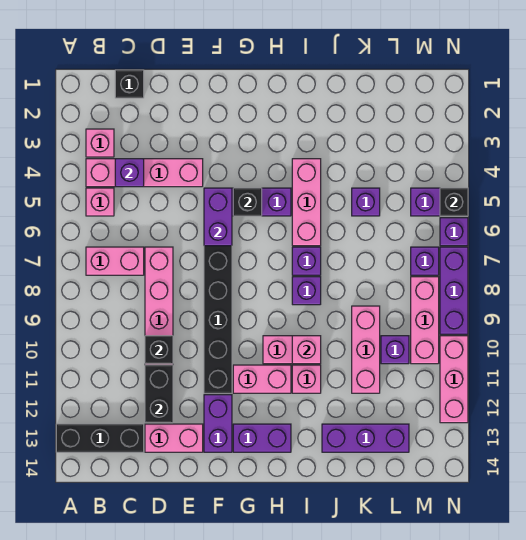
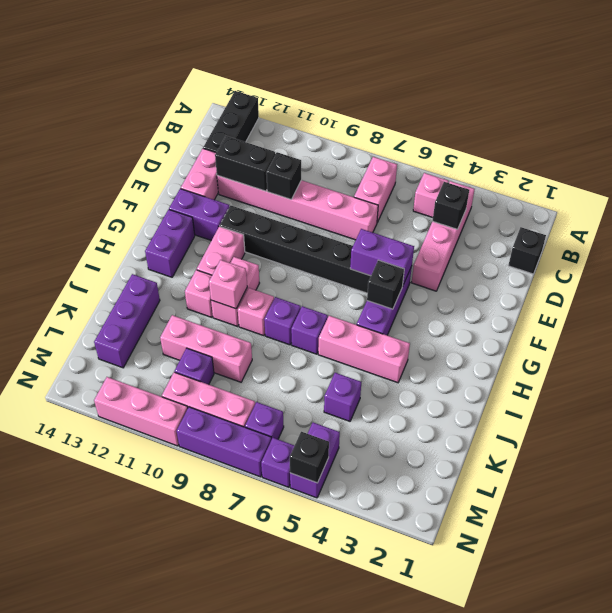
pink 1x1 brick [86,129,114,157] -> pink 1x1 brick moved to [238,288,274,336]
purple 1x1 brick [115,159,144,187] -> black 1x1 brick [433,182,469,229]

